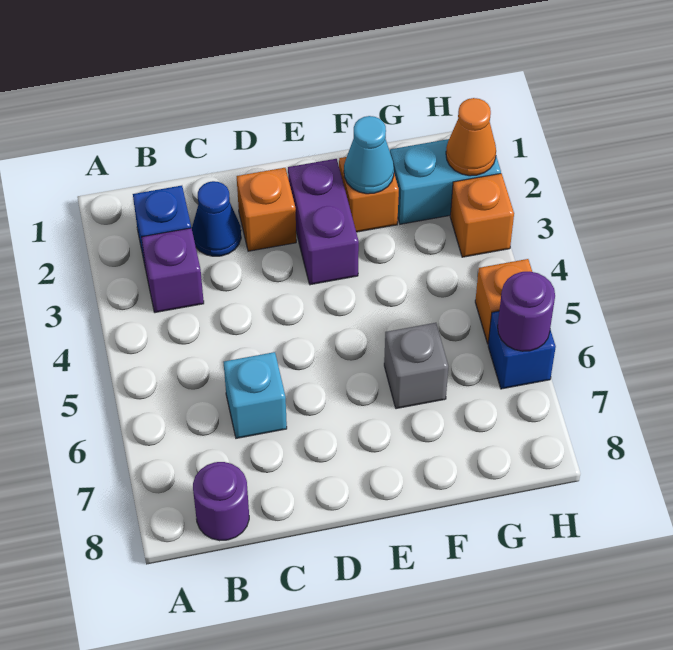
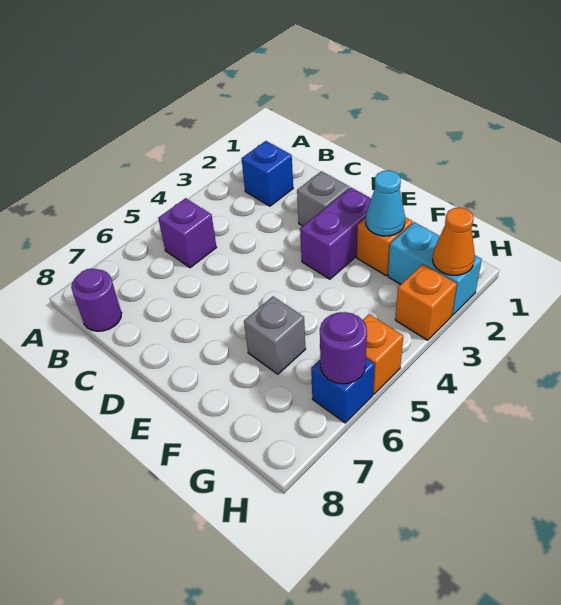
purple 1x1 brick [141,228,204,313] -> purple 1x1 brick moved to [158,198,217,268]
blue 1x1 cone [192,181,241,256] -> none
cyan 1x1 brick [224,352,287,438] -> none
orange 1x1 brick [237,168,296,251] -> grey 1x1 brick [297,171,349,226]

